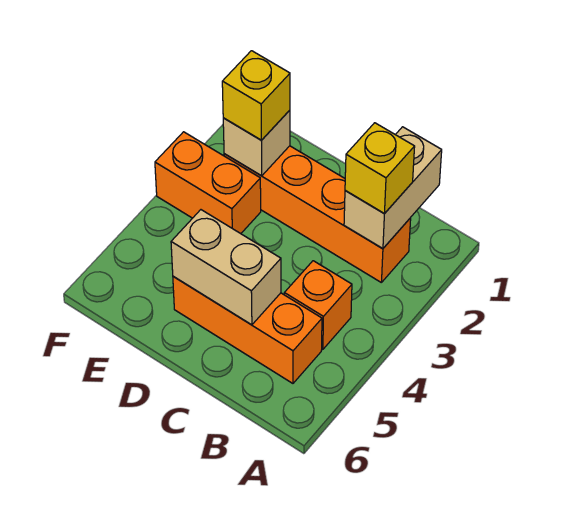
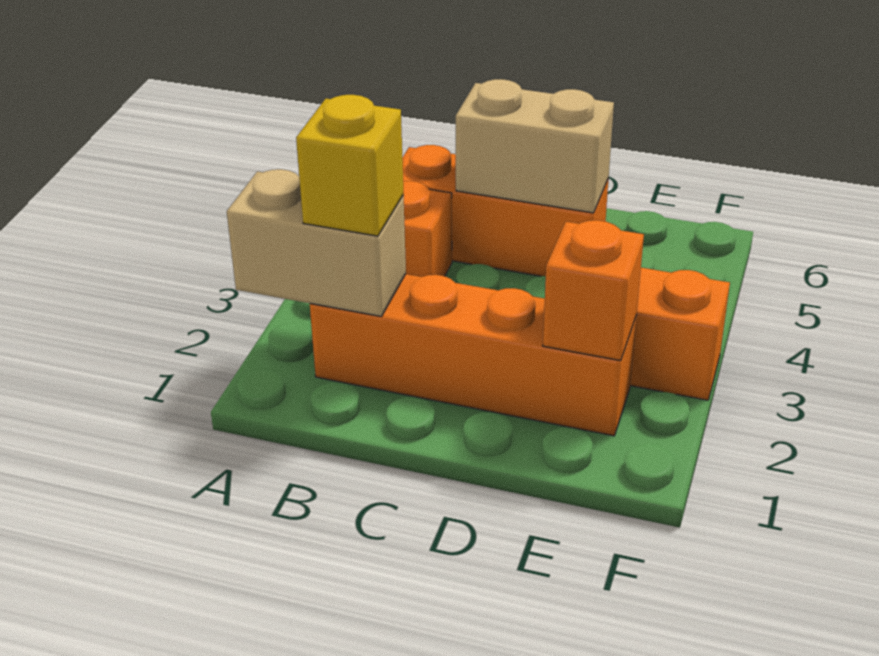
tan 1x2 brick [344,127,442,248] -> tan 1x2 brick turned to [227,169,406,316]
tan 1x1 brick [223,110,290,176] -> orange 1x1 brick [543,220,644,361]
yellow 1x1 brick [222,51,290,140] -> none

